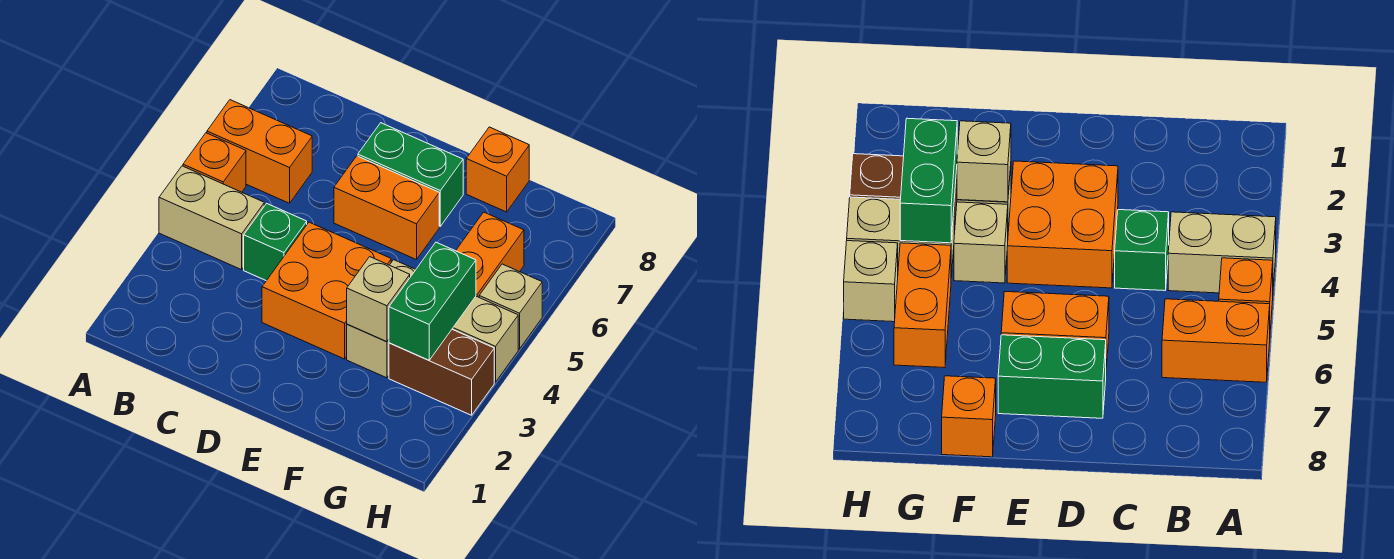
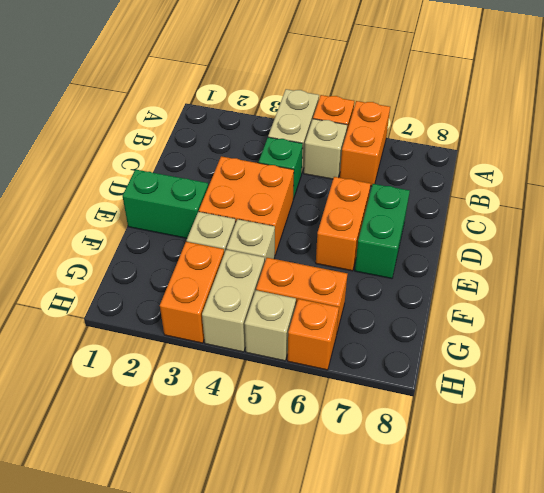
tan 1x1 brick [347,257,410,342] -> tan 1x1 brick moved to [304,119,347,179]
orange 1x1 brick [466,127,529,212] -> orange 1x1 brick moved to [288,299,339,370]
brown 1x2 brick [389,330,494,415] -> orange 1x2 brick [160,242,224,343]
green 1x2 brick [389,242,476,360] -> green 1x2 brick moved to [123,170,208,238]

